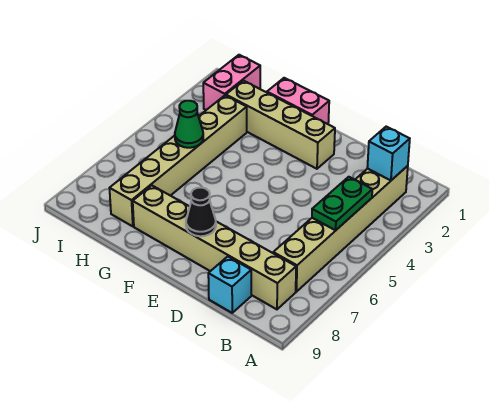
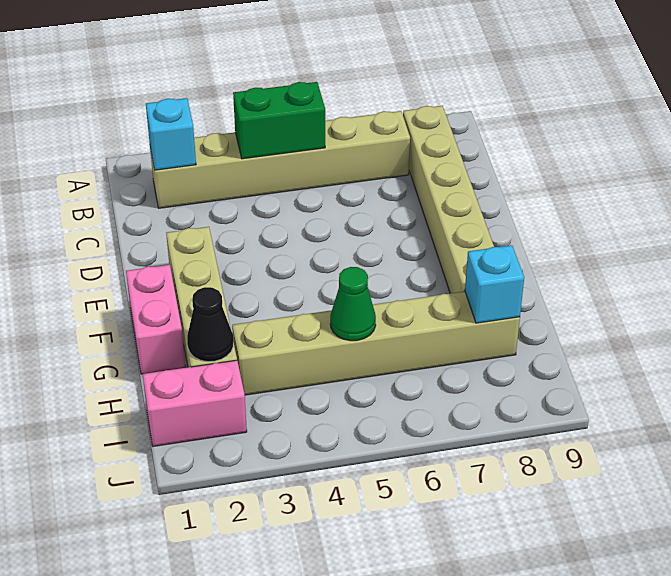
green 1x2 plate [312,177,372,230] -> green 1x2 brick [233,82,325,159]
cyan 1x1 brick [208,256,251,313] -> cyan 1x1 brick moved to [465,245,524,323]
black 1x1 cone [186,188,216,236] -> black 1x1 cone moved to [187,287,233,362]

